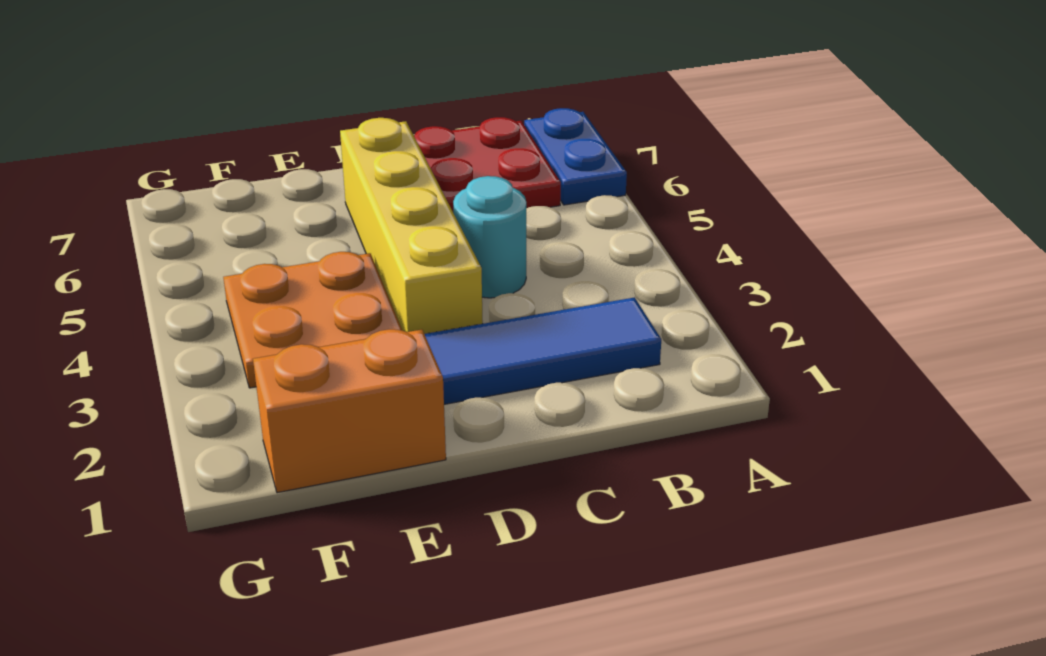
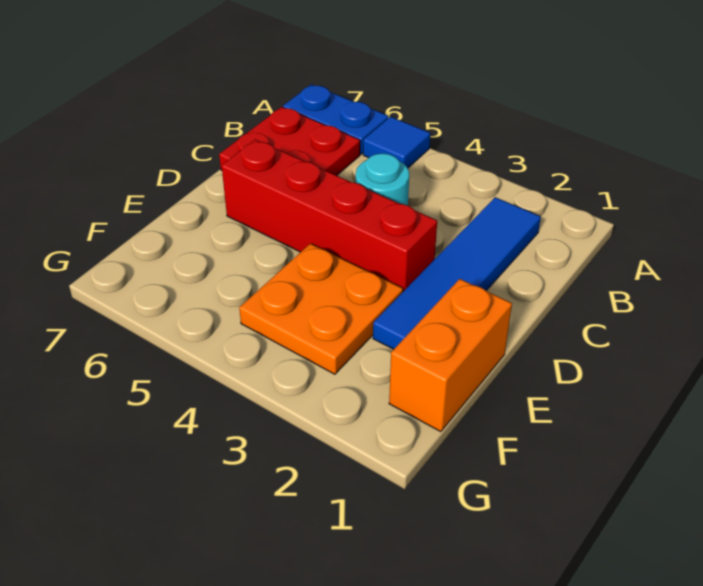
none -> blue 1x1 tile [363,117,430,168]
yellow 1x4 brick [340,118,483,334] -> red 1x4 brick [222,139,437,291]

